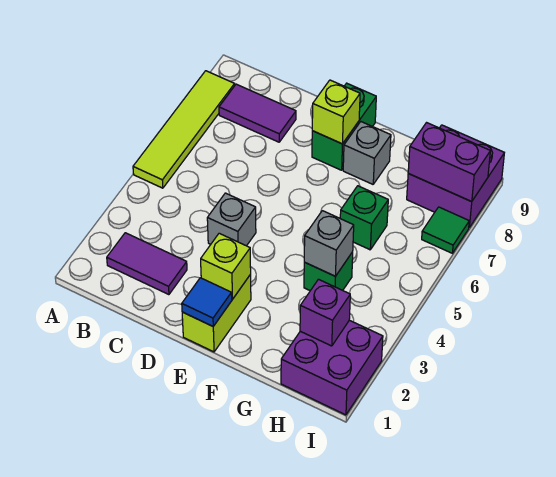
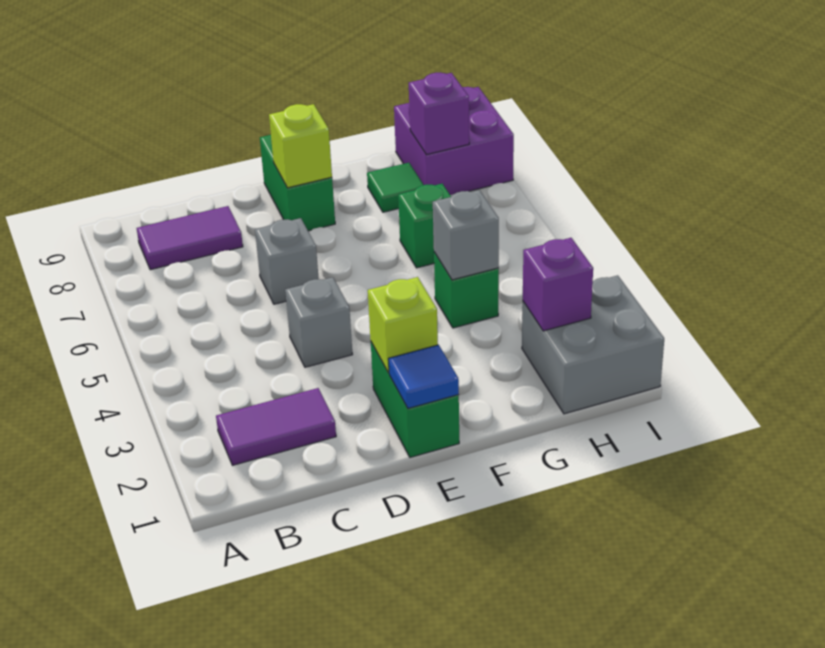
lime 1x4 tile [133,71,235,188] -> none
lime 1x2 brick [182,274,251,352] -> green 1x2 brick [371,342,459,457]
grey 1x1 brick [343,122,391,184] -> grey 1x1 brick moved to [255,218,319,304]
purple 2x2 brick [281,320,383,415] -> grey 2x2 brick [522,275,664,414]
purple 1x2 brick [408,123,490,202] -> purple 1x1 brick [409,73,469,155]
green 1x1 tile [422,207,469,253] -> green 1x1 tile moved to [367,163,423,212]

